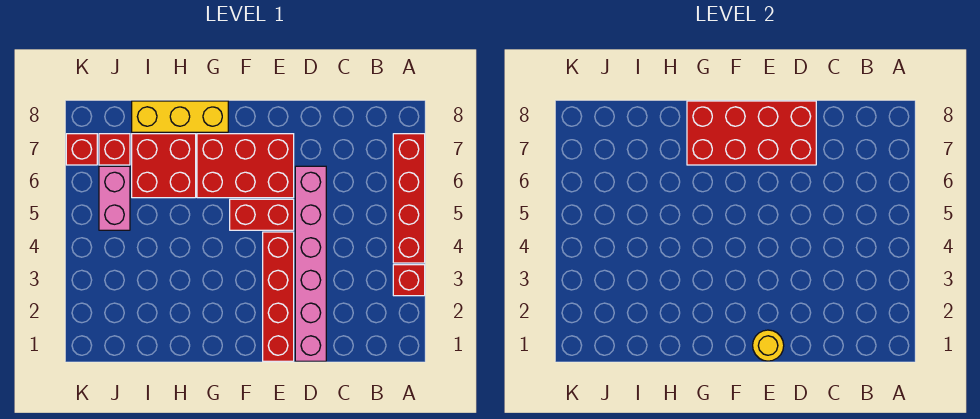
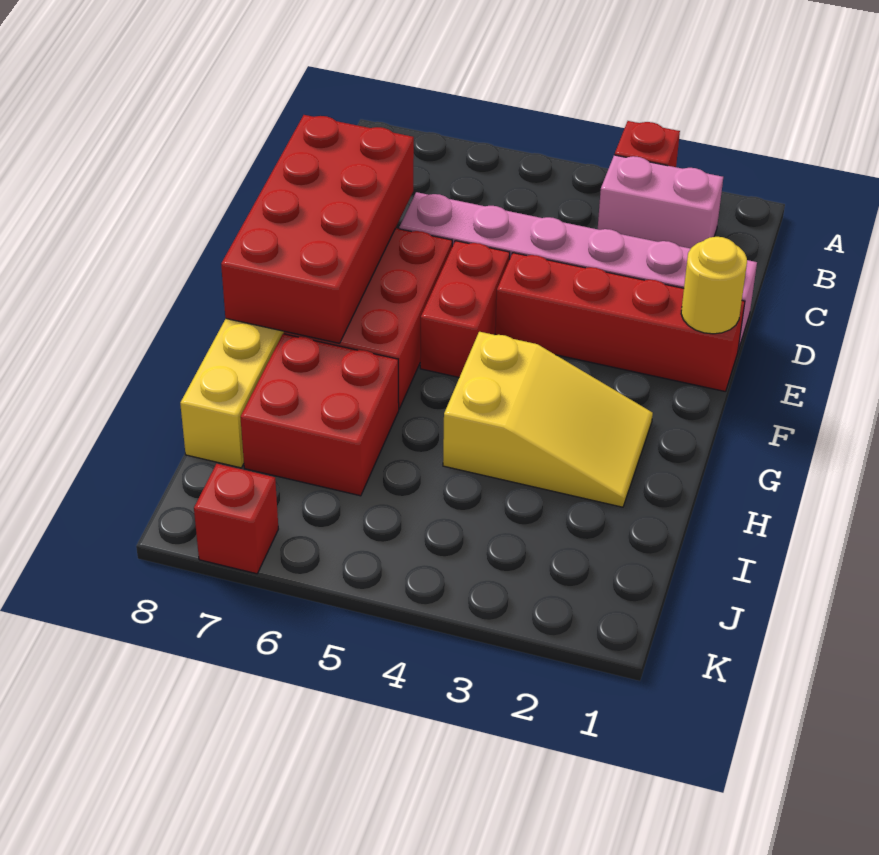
red 1x4 brick [393,134,425,263] -> none
none -> yellow 2x3 slope [443,332,653,507]
pink 1x2 brick [99,166,130,230] -> pink 1x2 brick moved to [598,155,723,248]
red 1x1 brick [99,134,130,165] -> none

